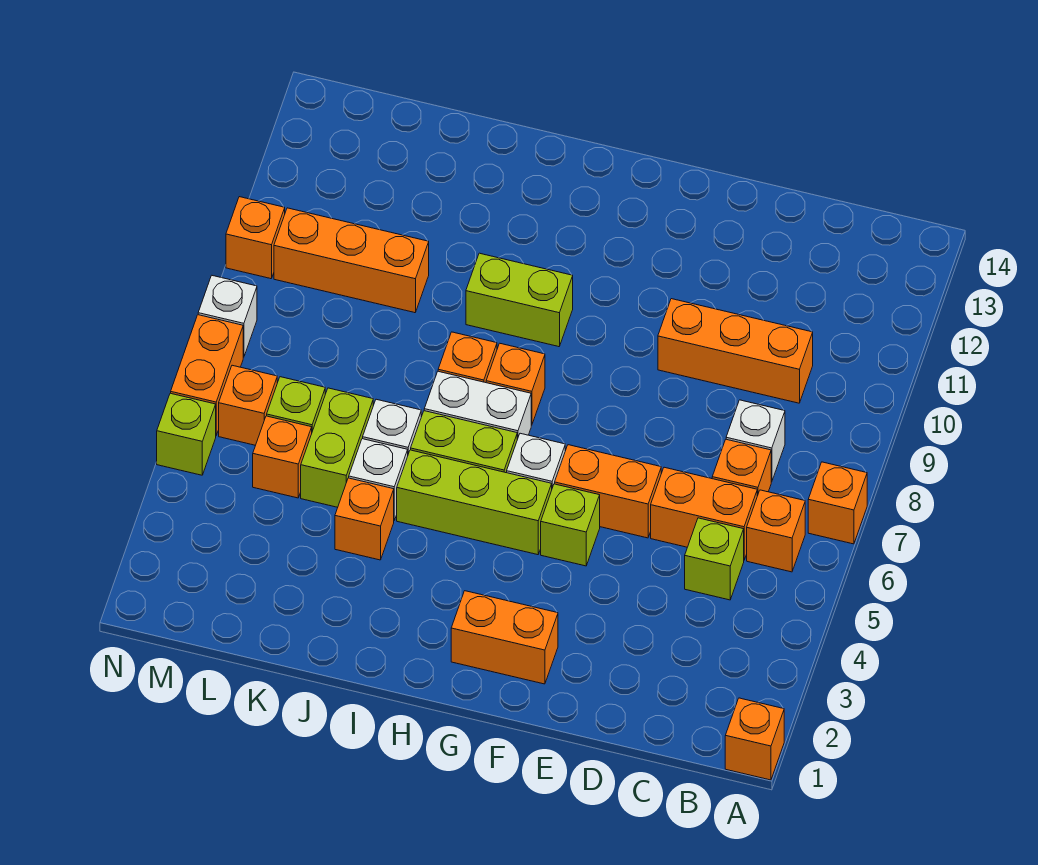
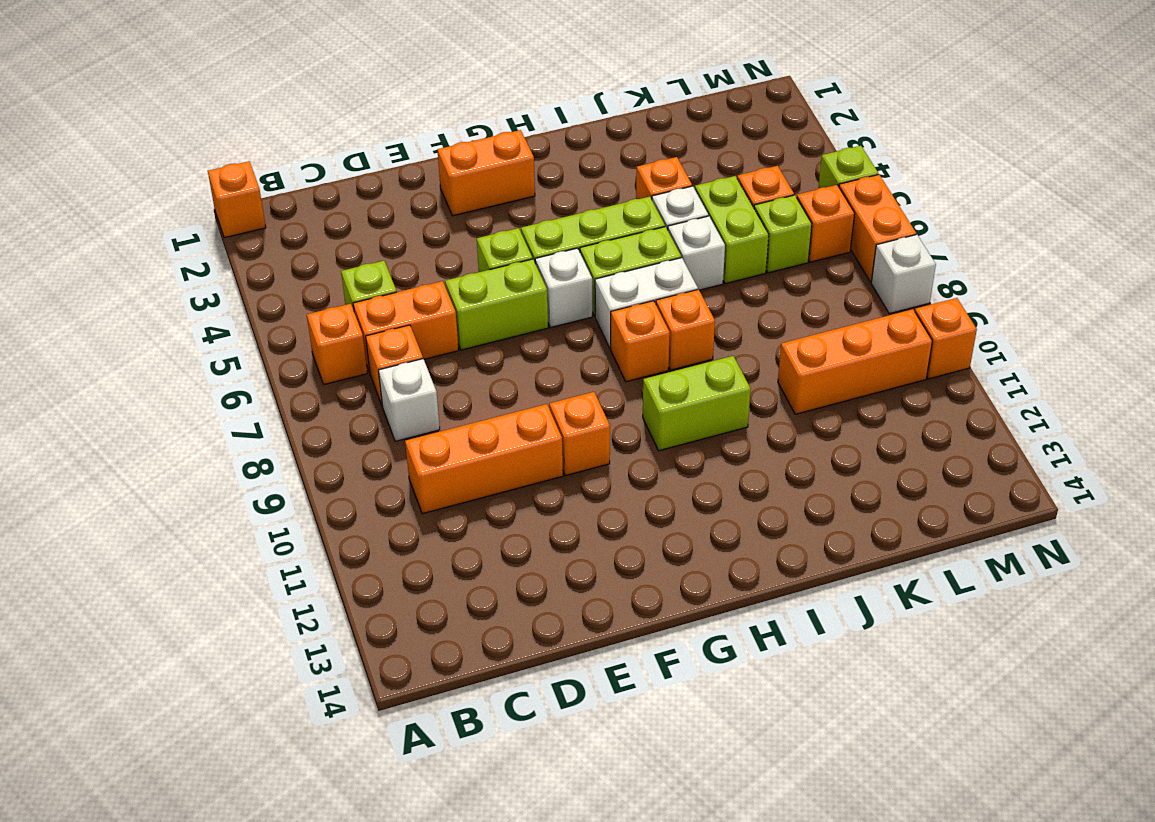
orange 1x1 brick [808,462,867,544] -> orange 1x1 brick moved to [549,392,610,476]
orange 1x2 brick [555,445,661,538] -> lime 1x2 brick [445,259,548,350]

